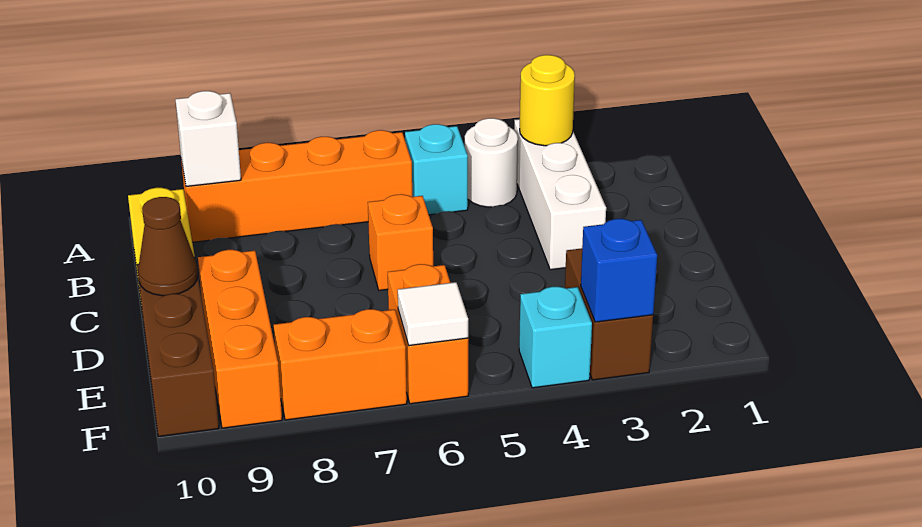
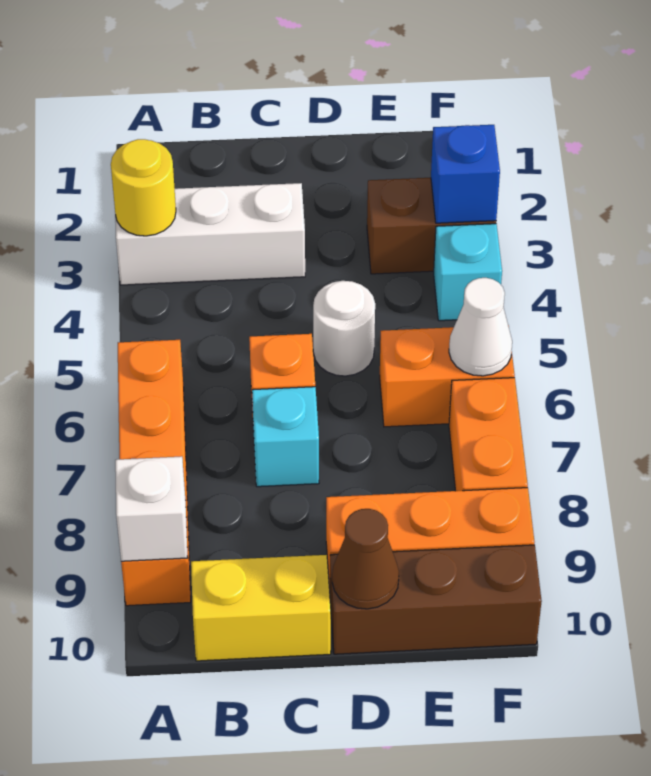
white 1x1 round brick [465,118,518,207] -> white 1x1 round brick moved to [313,281,375,376]
cyan 1x1 brick [405,124,468,215] -> cyan 1x1 brick moved to [252,387,319,487]
white 1x1 tile [398,282,468,346] -> white 1x1 cone [449,278,512,376]

